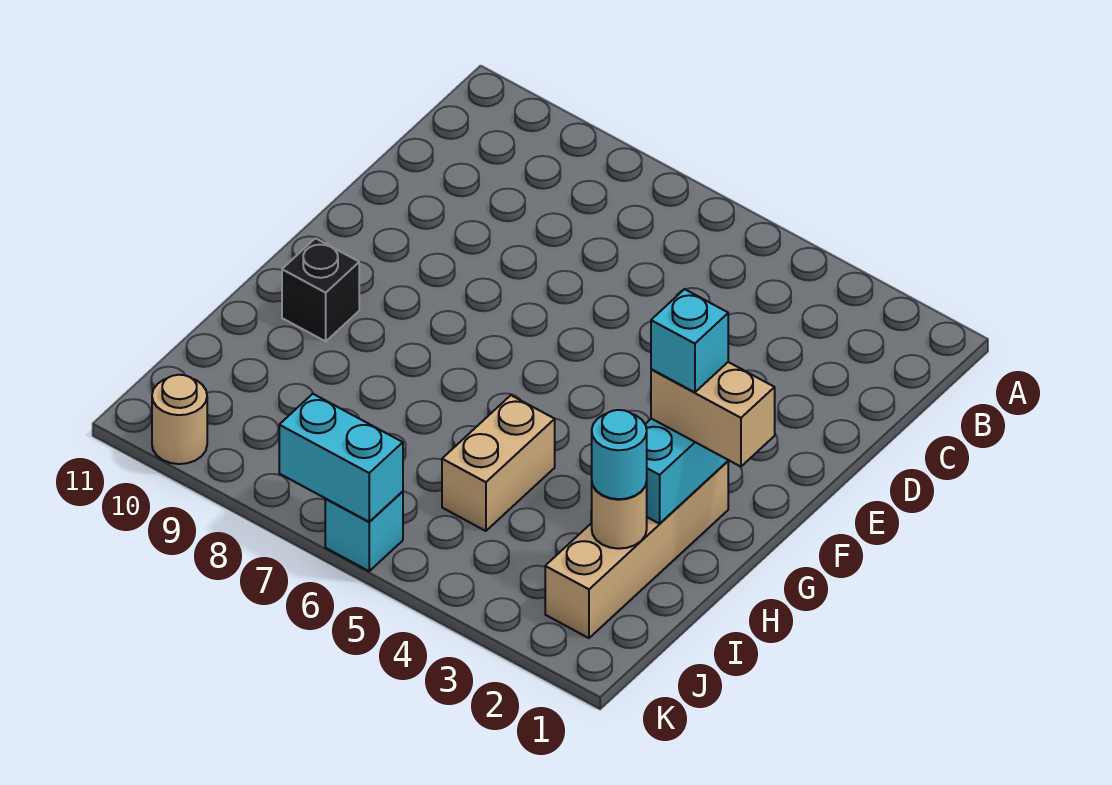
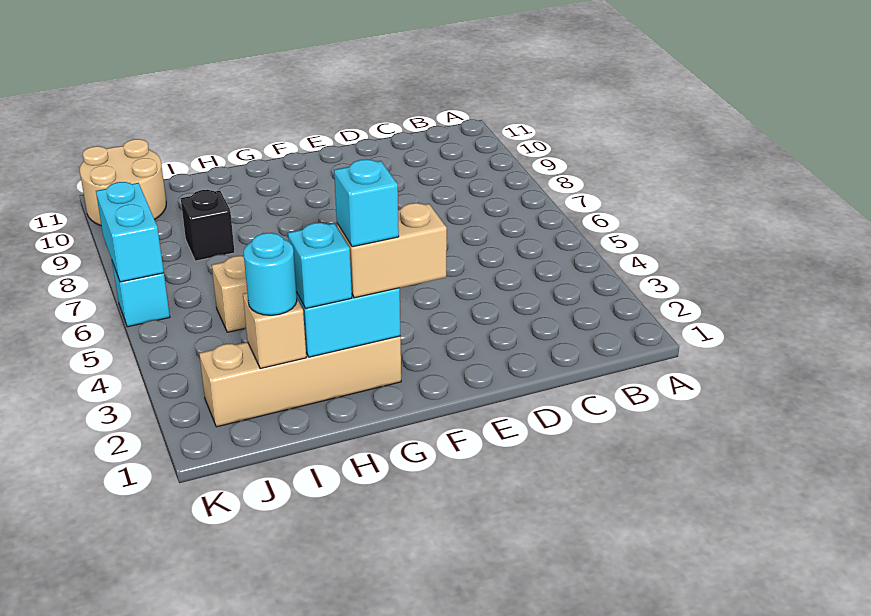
tan 1x2 brick [651,362,775,467] -> tan 1x2 brick turned to [337,203,447,298]
black 1x1 brick [282,238,359,341] -> black 1x1 brick moved to [181,190,235,261]
none -> cyan 1x1 brick [288,223,352,309]
tan 1x1 round brick [592,482,647,549] -> tan 1x1 brick [243,293,306,369]
tan 1x1 round brick [152,375,207,464] -> tan 2x2 round brick [80,139,166,225]

